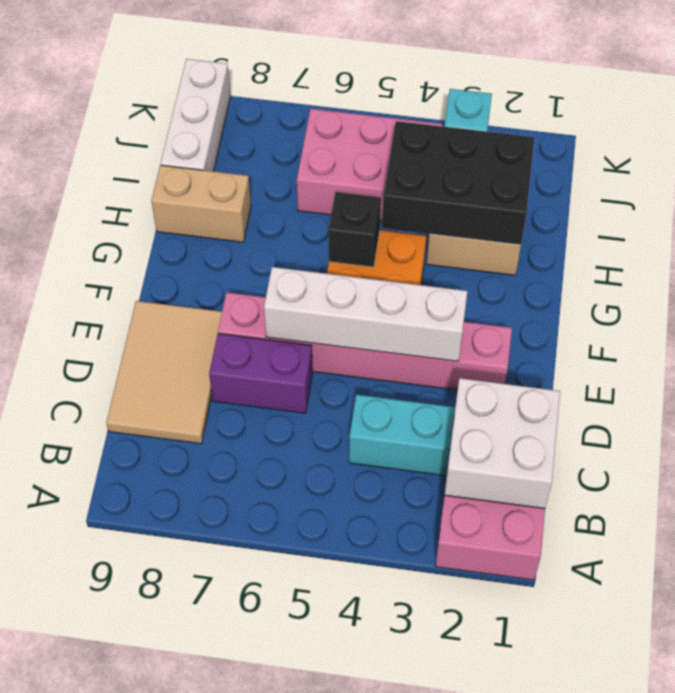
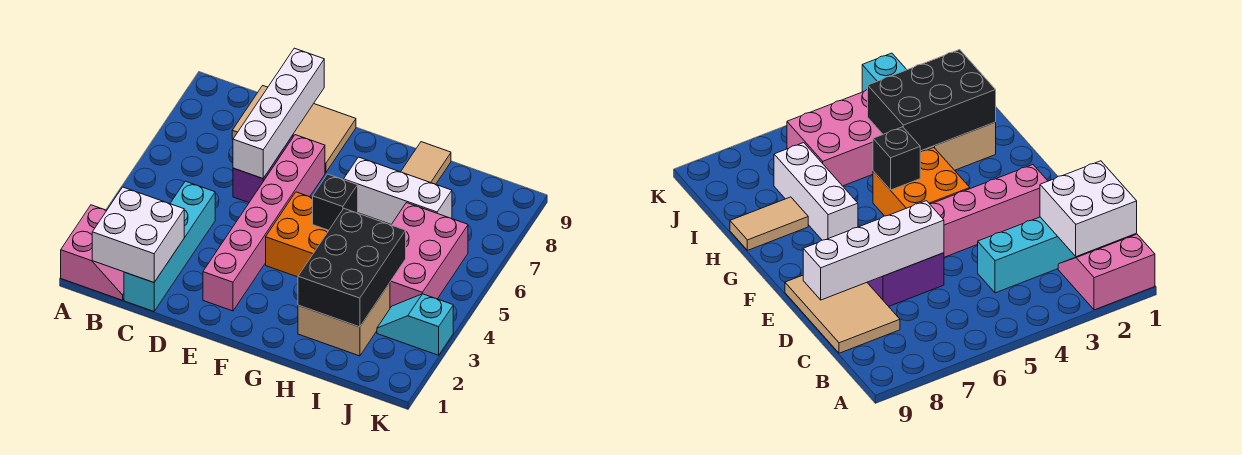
white 1x4 brick [264,267,467,361] -> white 1x4 brick moved to [233,48,324,179]
tan 1x2 brick [151,165,251,242] -> tan 1x2 tile [401,142,451,184]
white 1x3 brick [161,59,230,171] -> white 1x3 brick moved to [344,157,452,225]

